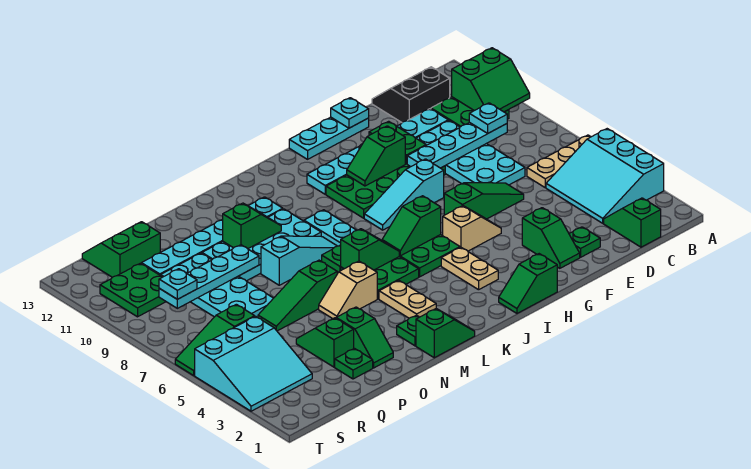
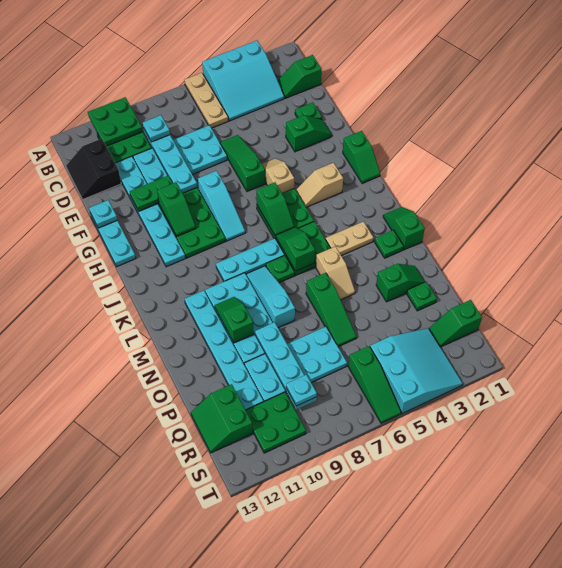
green 2x2 slope [452,48,530,112] -> green 2x2 plate [88,97,143,146]
tan 1x2 plate [441,247,498,290] -> tan 1x2 slope [296,163,343,207]
green 1x2 slope [296,318,354,367] -> green 1x2 slope moved to [429,300,482,347]

